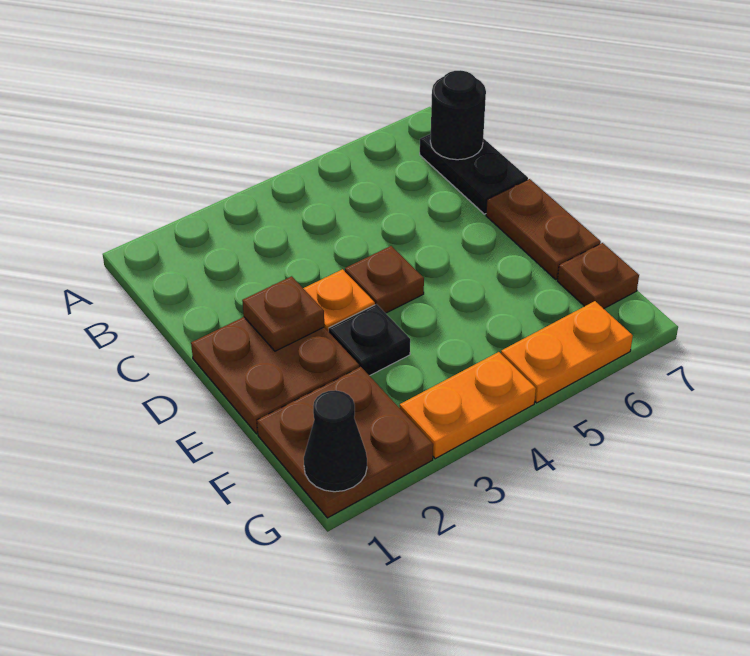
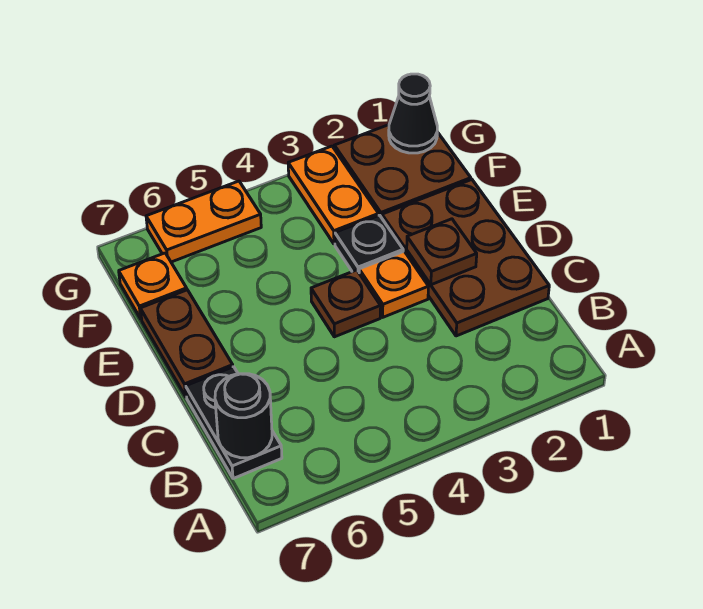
brown 2x2 plate [191,317,359,434] -> brown 2x3 plate [382,180,549,336]
brown 1x1 plate [557,243,639,309] -> orange 1x1 plate [119,253,187,319]
orange 1x2 plate [400,352,536,459] -> orange 1x2 plate turned to [288,146,379,244]

